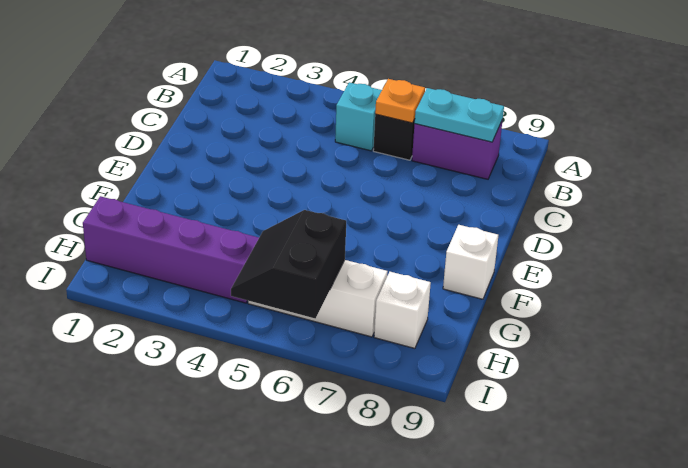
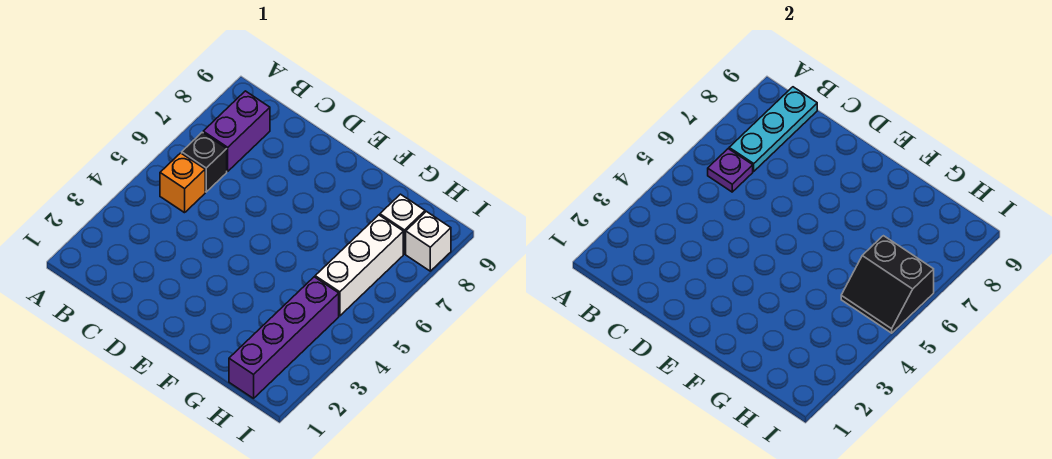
cyan 1x1 brick [335,82,382,151] -> orange 1x1 brick [160,153,205,213]
orange 1x1 plate [375,79,425,123] -> purple 1x1 plate [708,149,753,192]
cyan 1x2 plate [415,88,504,142] -> cyan 1x3 plate [729,87,817,171]
white 1x1 brick [443,225,498,299] -> white 1x1 brick moved to [406,211,451,271]

